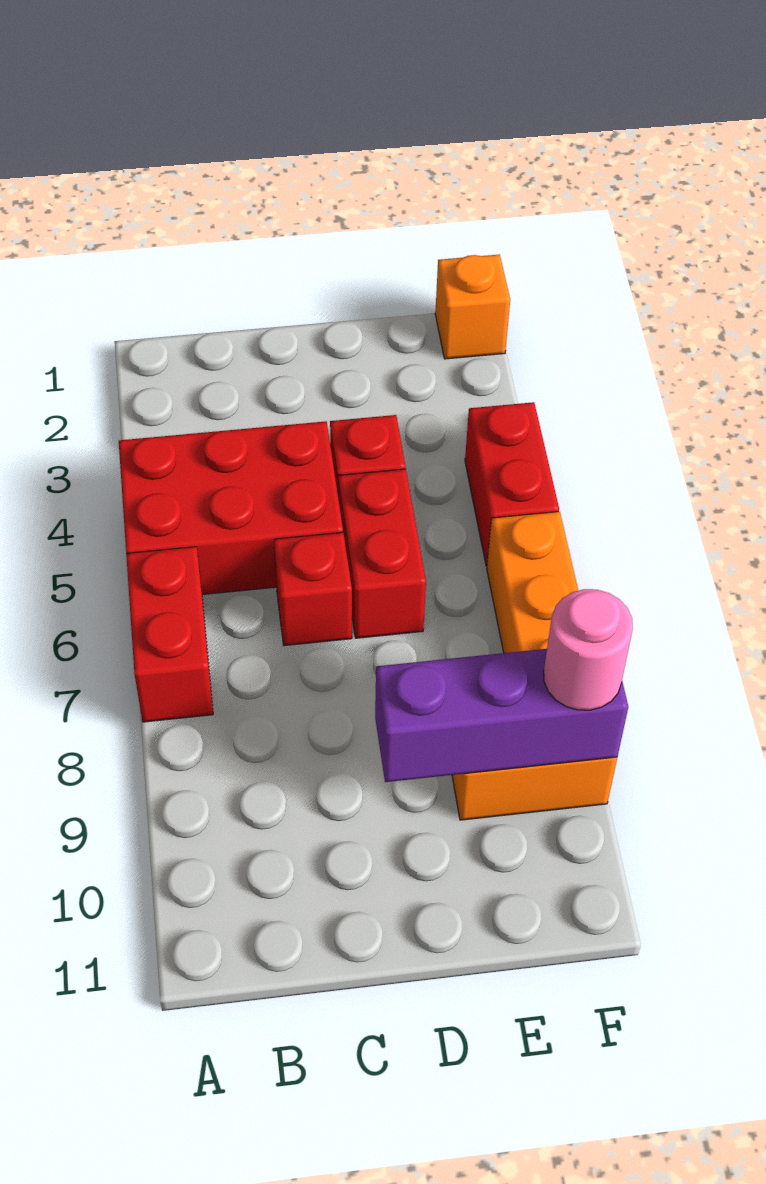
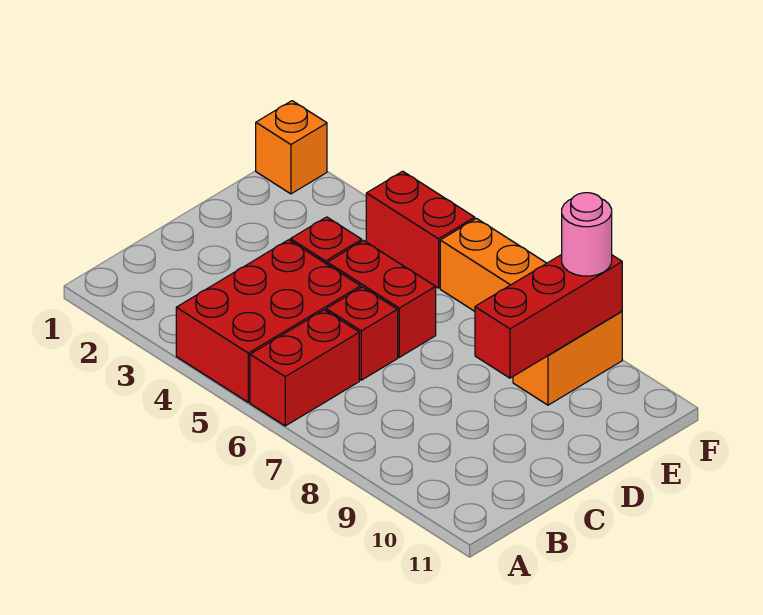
red 1x2 brick [126,547,213,722] -> red 1x2 brick turned to [250,310,359,426]
purple 1x3 brick [375,649,628,782] -> red 1x3 brick [475,254,622,378]

